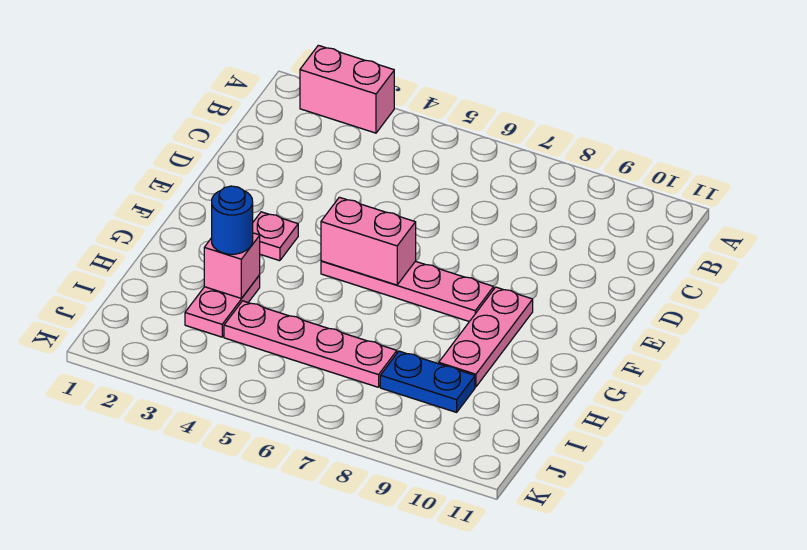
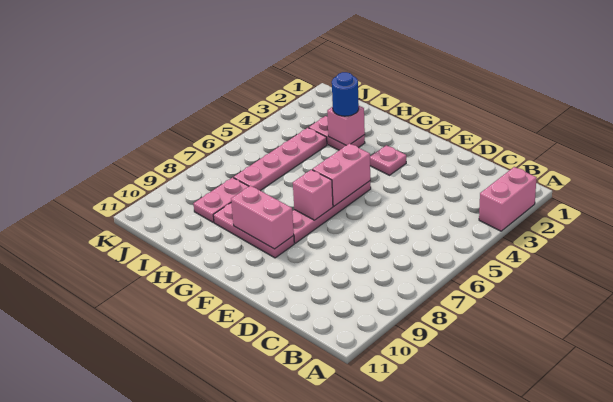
none -> pink 1x1 brick [293,170,333,220]
none -> pink 1x2 brick [231,186,294,249]
blue 1x2 plate [380,351,475,412] -> pink 1x2 plate [193,178,249,222]

